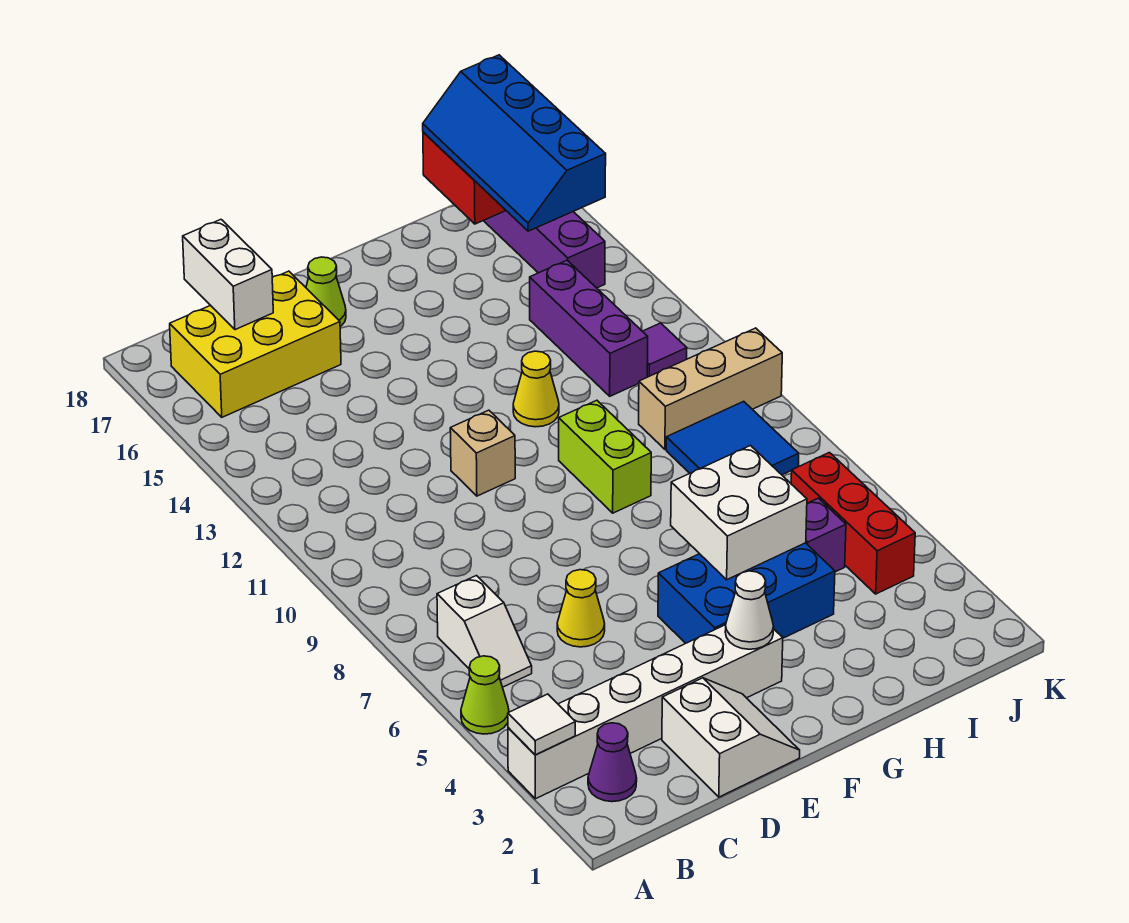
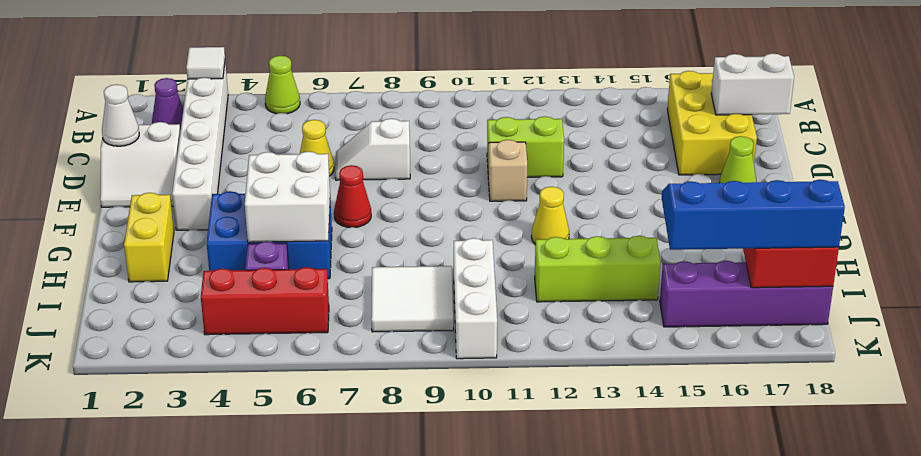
white 1x2 slope [437,576,532,687] -> white 1x2 slope moved to [335,119,410,180]
white 1x1 cone [725,571,774,649] -> white 1x1 cone moved to [102,84,139,146]
blue 2x3 brick [658,543,835,643] -> blue 2x3 brick turned to [207,191,332,279]
none -> red 1x1 cone [334,165,371,227]
none -> yellow 1x2 brick [124,193,174,282]
lime 1x2 brick [559,400,651,513] -> lime 1x2 brick moved to [487,116,564,177]
blue 2x2 tile [666,401,799,475] -> white 2x2 tile [371,266,453,332]
tan 1x3 brick [639,328,782,449] -> white 1x3 brick [454,238,497,359]
purple 1x3 brick [530,260,648,396] -> lime 1x3 brick [535,236,660,302]
purple 1x1 tile [643,323,687,377] -> none

